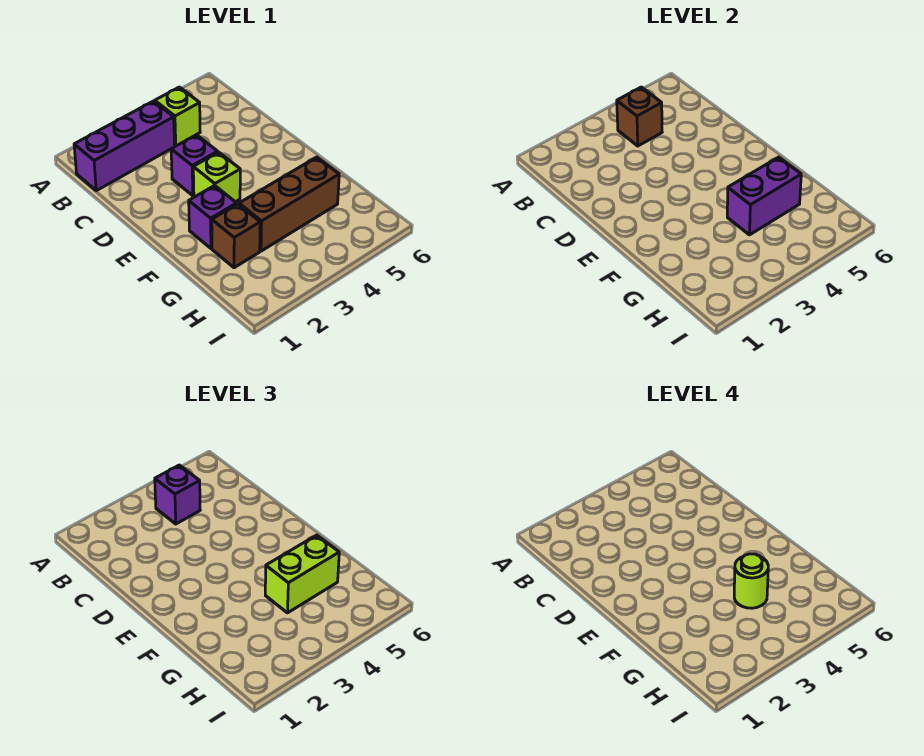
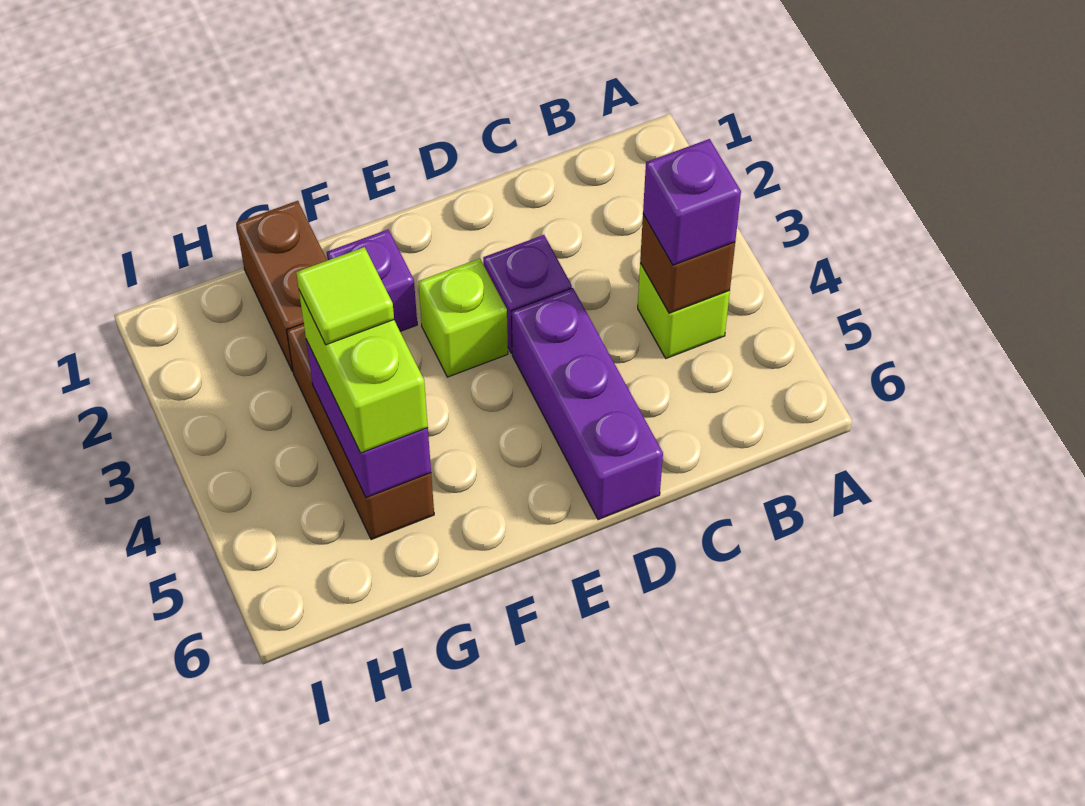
purple 1x3 brick [74,101,175,191] -> purple 1x3 brick moved to [512,288,663,520]
brown 1x1 brick [212,204,260,268] -> brown 1x2 brick [236,201,327,372]
lime 1x1 round brick [734,554,768,608] -> lime 1x1 tile [296,247,394,345]

